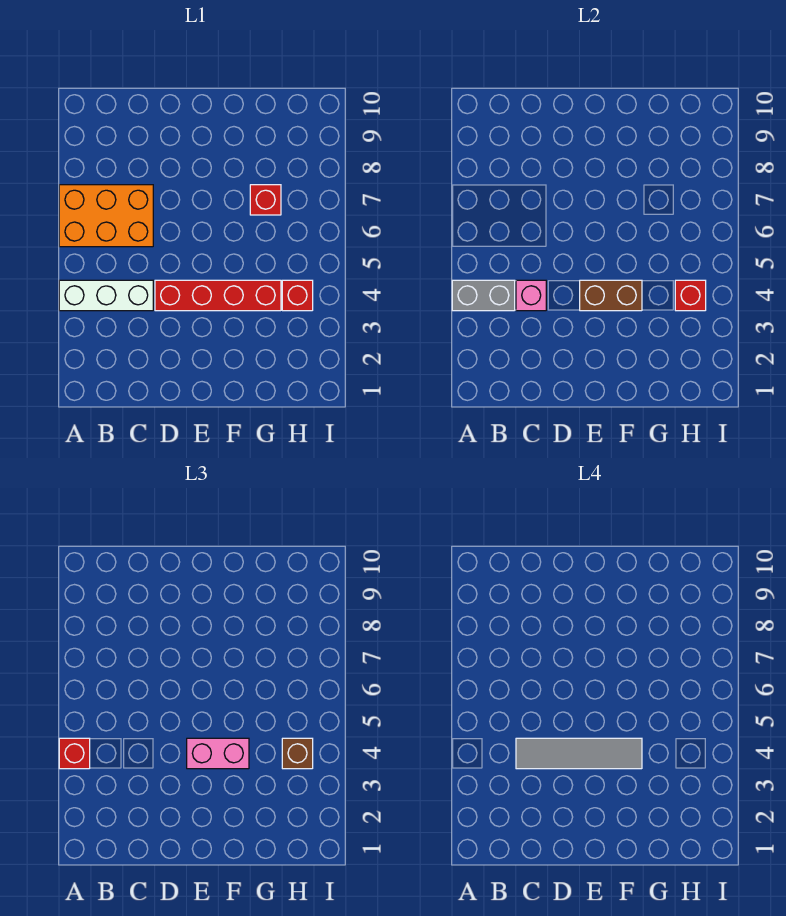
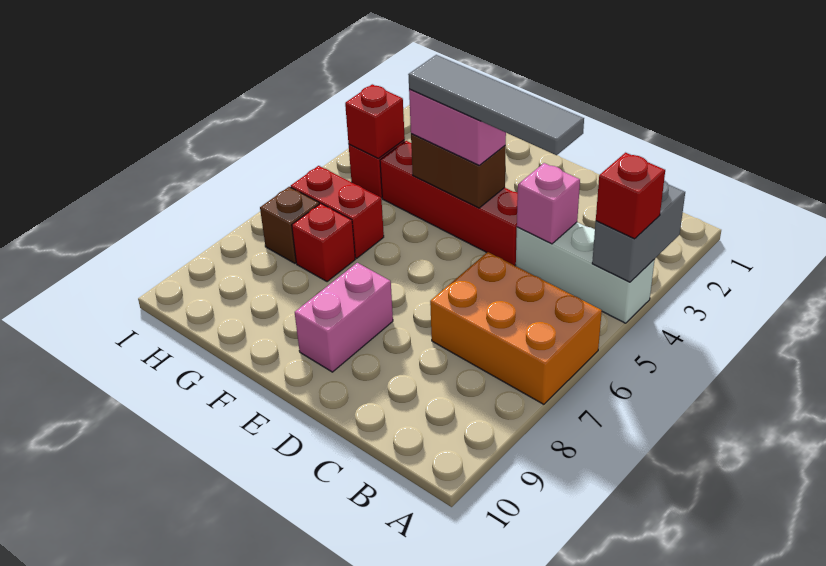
grey 1x2 brick [452,280,515,311] -> grey 1x2 brick turned to [592,181,685,282]
none -> pink 1x2 brick [295,263,393,372]
none -> red 1x2 brick [291,166,384,258]
brown 1x1 brick [282,738,313,769] -> brown 1x1 brick moved to [260,187,319,263]

